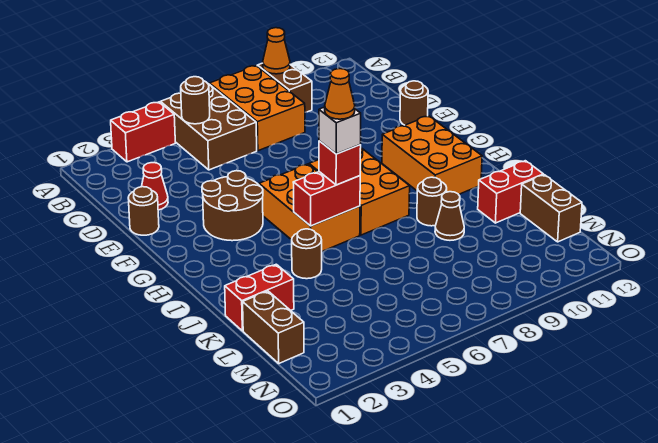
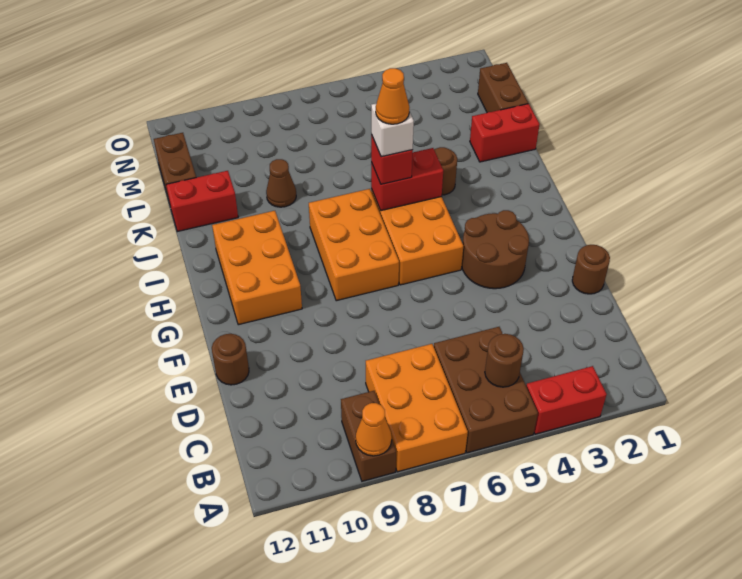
red 1x1 cone [142,163,168,210] -> none
brown 1x1 round brick [417,177,447,226] -> none

